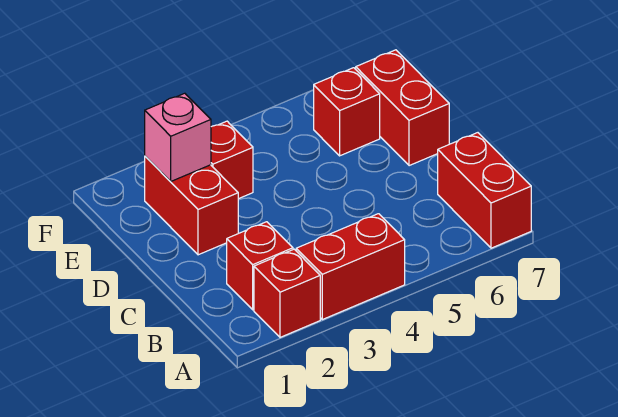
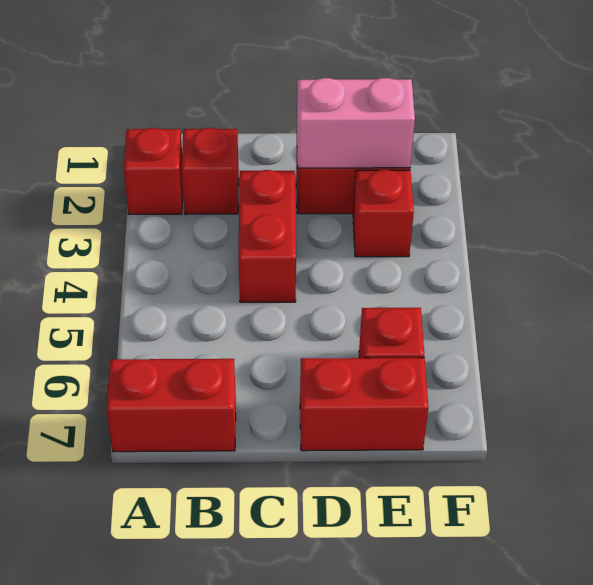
red 1x2 brick [296,214,405,320] -> red 1x2 brick moved to [239,170,296,302]
pink 1x1 brick [145,93,211,181] -> pink 1x2 brick [297,78,415,168]

